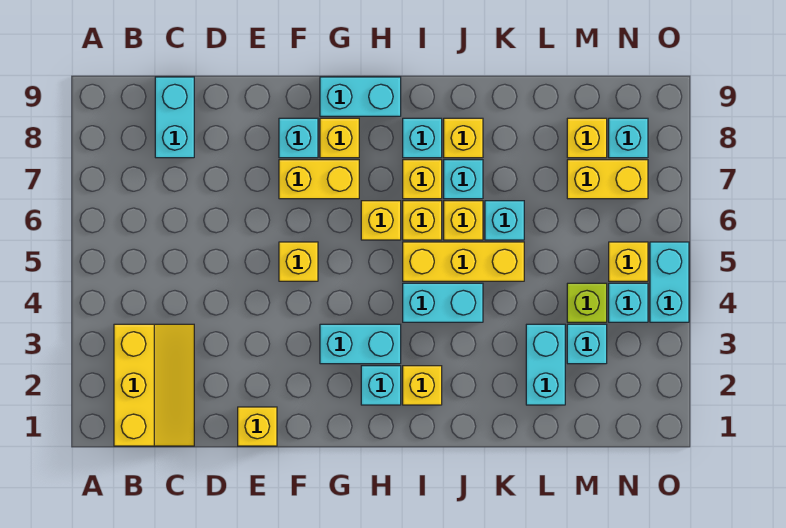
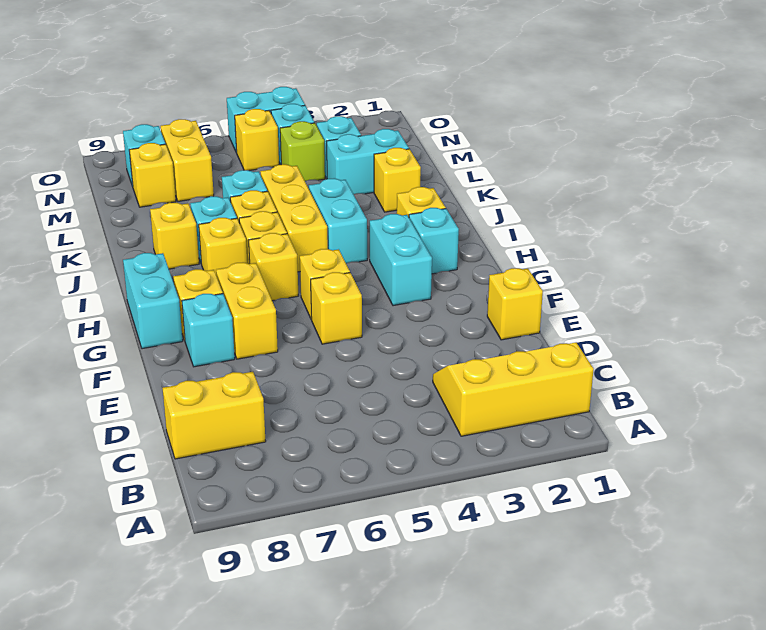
cyan 1x2 brick [155,77,194,158] -> yellow 1x2 brick [163,372,266,459]
none -> yellow 1x1 brick [300,249,350,320]
cyan 1x1 brick [403,118,442,158] -> none
none -> yellow 1x1 brick [374,148,421,212]

